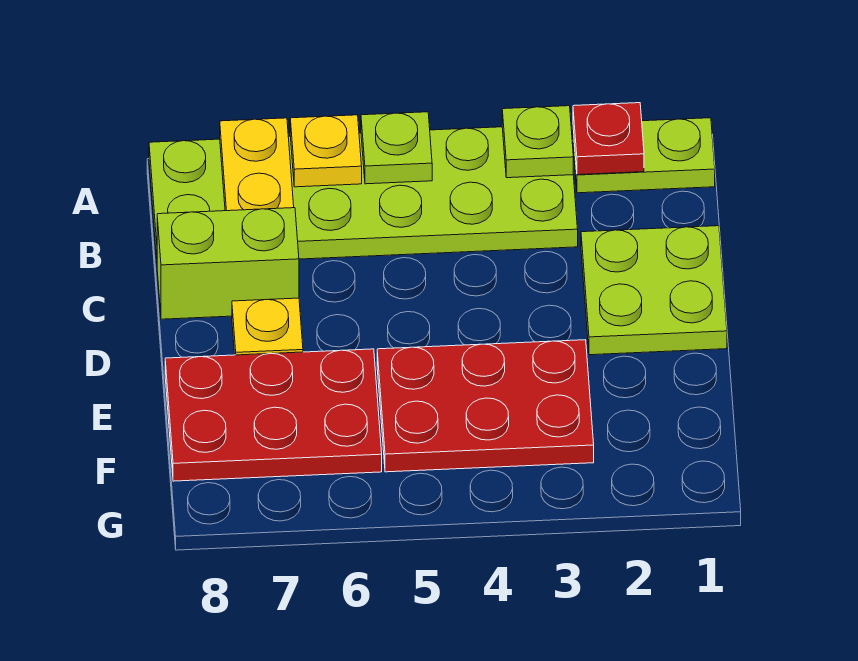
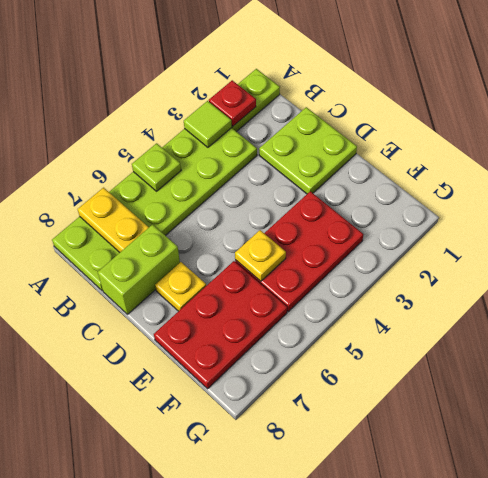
lime 1x1 plate [502,106,573,178] -> lime 1x1 tile [184,101,232,147]
yellow 1x1 plate [290,115,362,187] -> yellow 1x1 plate moved to [235,230,286,281]

